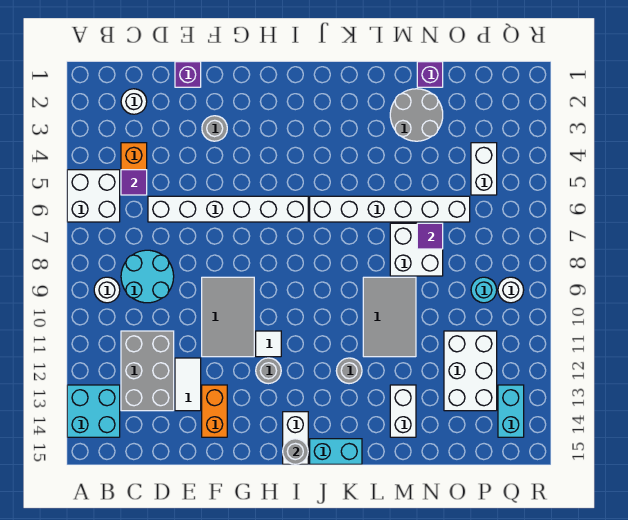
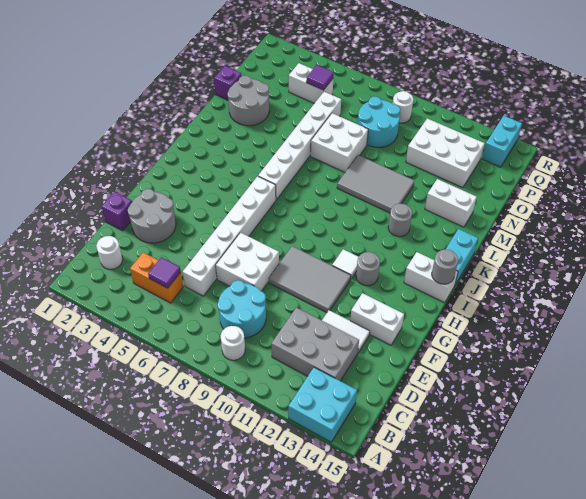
white 2x2 brick [67,170,120,222] -> white 2x2 brick moved to [216,233,279,291]
grey 1x1 round brick [202,116,227,141] -> grey 2x2 round brick [128,189,176,243]
orange 1x2 brick [202,385,227,437] -> white 1x2 brick [350,293,404,345]
purple 1x1 tile [417,223,443,249] -> purple 1x1 tile moved to [306,65,334,90]
cyan 1x1 round brick [471,277,497,303] -> cyan 2x2 round brick [358,97,400,147]
cyan 1x2 brick [498,385,524,437] -> cyan 1x2 brick turned to [482,116,522,167]

